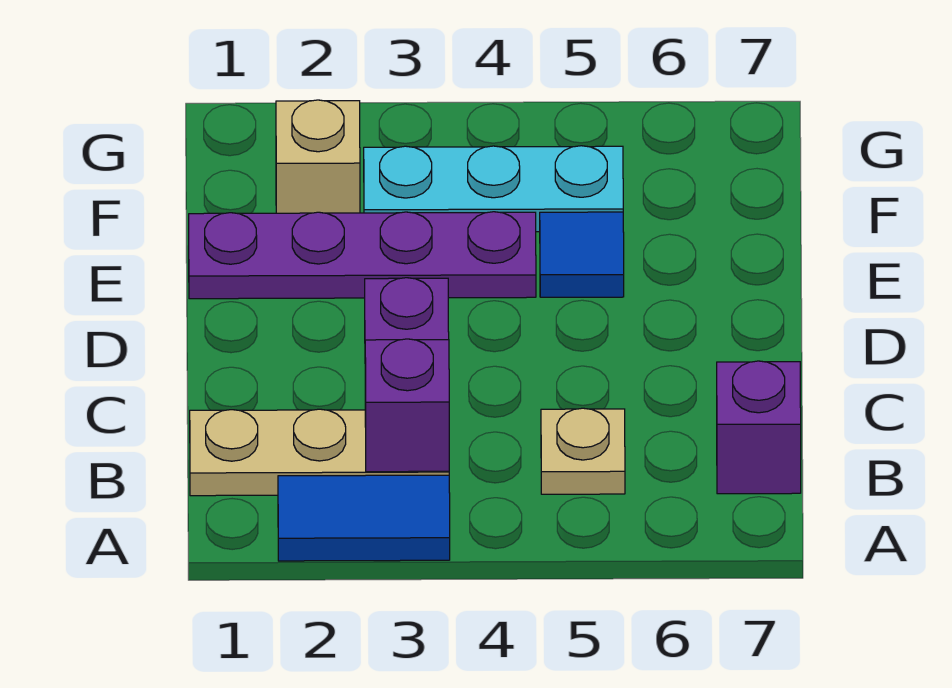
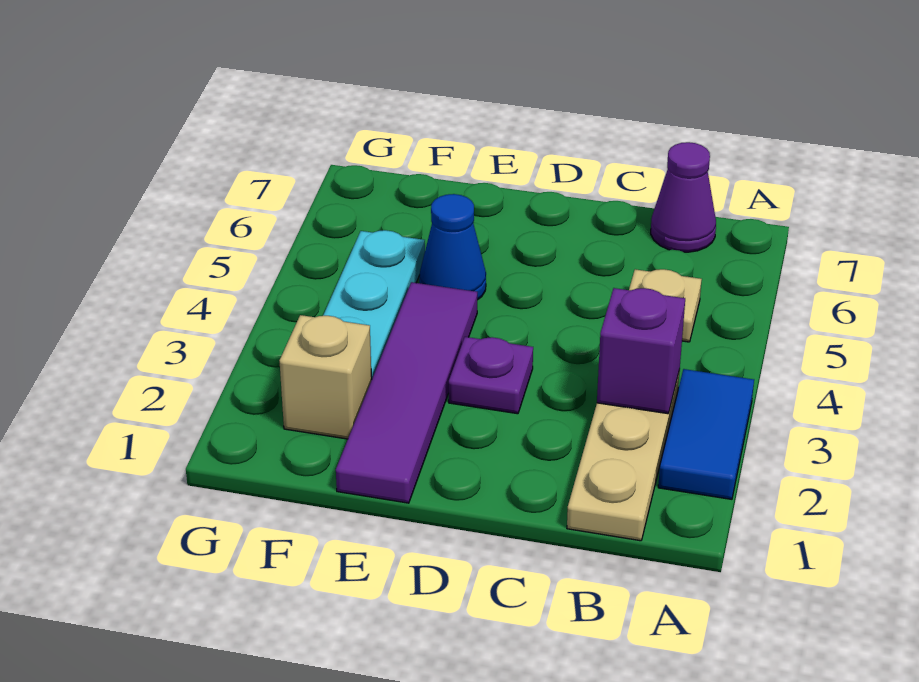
purple 1x1 brick [717,361,801,494] -> purple 1x1 cone [651,142,716,252]
purple 1x4 plate [189,212,536,299] -> purple 1x4 tile [336,282,477,503]
blue 1x1 tile [540,212,624,297] -> blue 1x1 cone [419,194,486,300]

